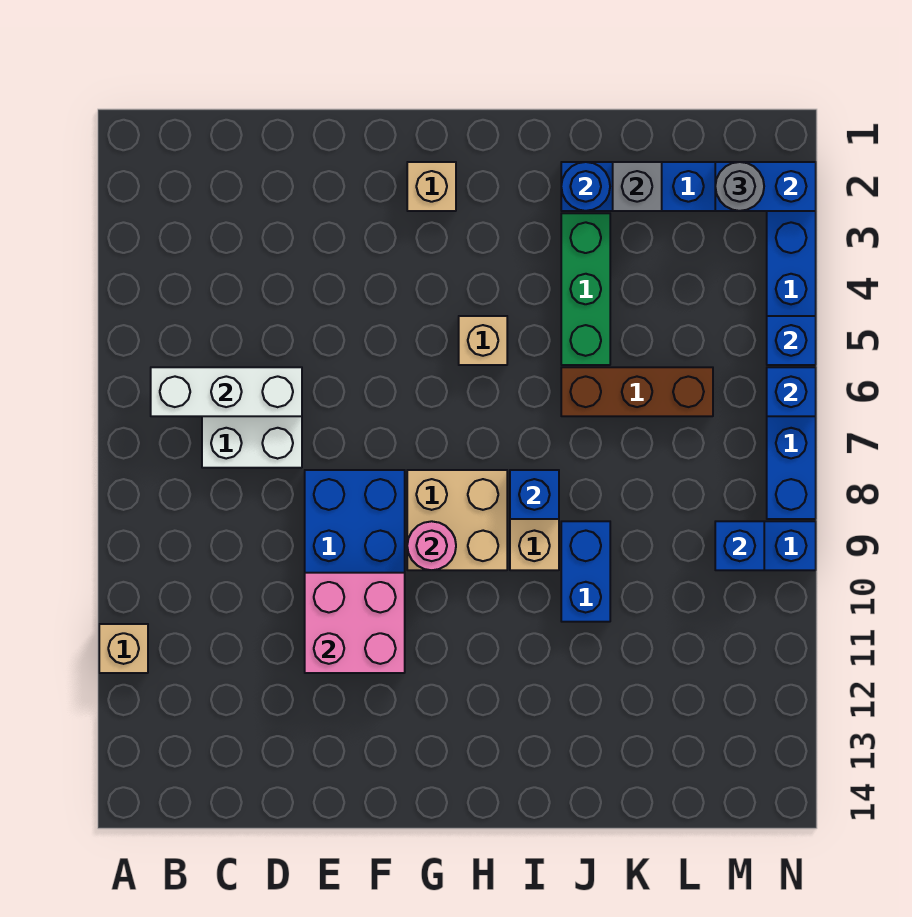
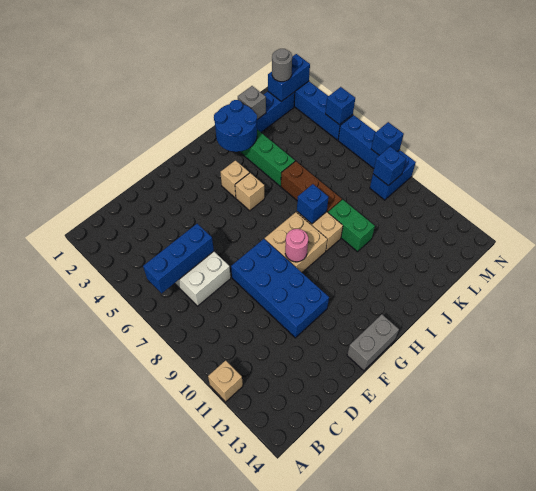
white 1x3 brick [151,367,302,416] -> blue 1x3 brick [143,224,214,293]
pink 2x2 brick [305,573,405,673] -> none
none -> grey 1x2 brick [347,314,399,371]
tan 1x1 brick [407,162,456,211] -> tan 1x1 brick moved to [220,160,249,198]
blue 1x1 round brick [561,162,610,211] -> blue 2x2 round brick [214,100,257,152]
brown 1x3 brick [561,367,713,416] -> brown 1x3 brick turned to [281,161,342,212]
blue 1x2 brick [561,521,610,622] -> green 1x2 brick [328,200,375,252]
blue 1x1 brick [767,367,816,416] -> blue 1x1 brick moved to [371,122,404,155]

